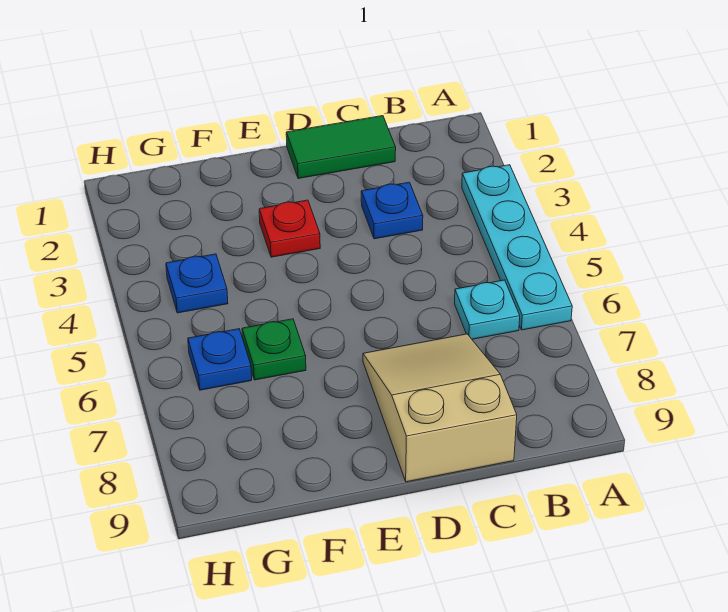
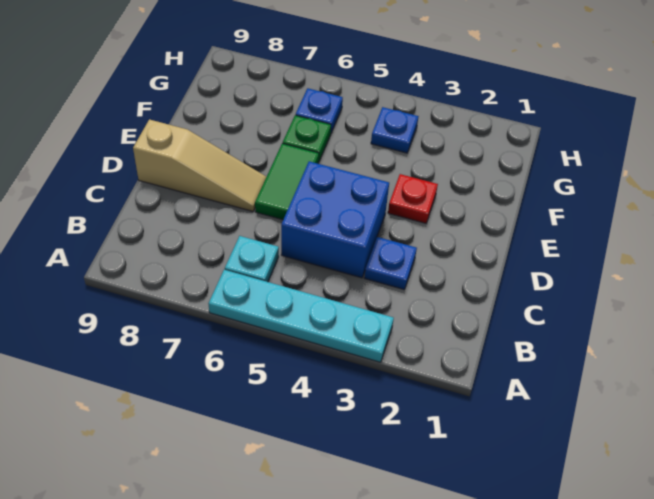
green 1x2 tile [286,116,396,179] -> green 1x2 tile moved to [255,143,319,220]
none -> blue 2x2 brick [281,161,389,278]
tan 2x3 slope [363,334,517,482] -> tan 1x3 slope [133,119,266,211]

